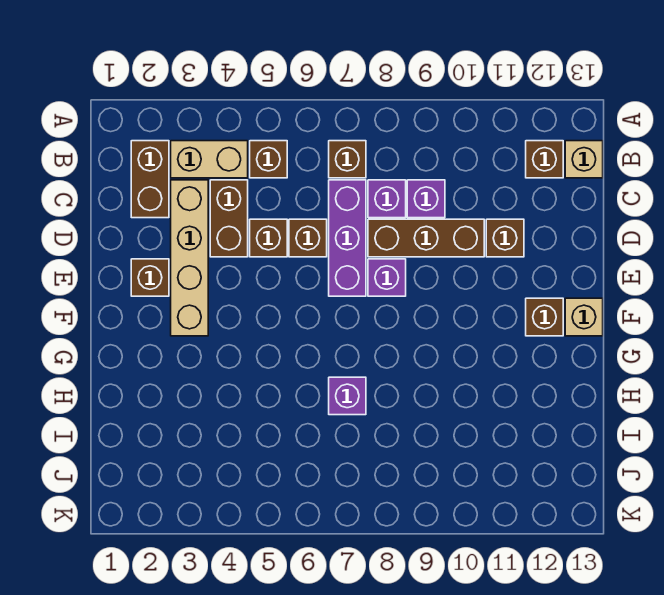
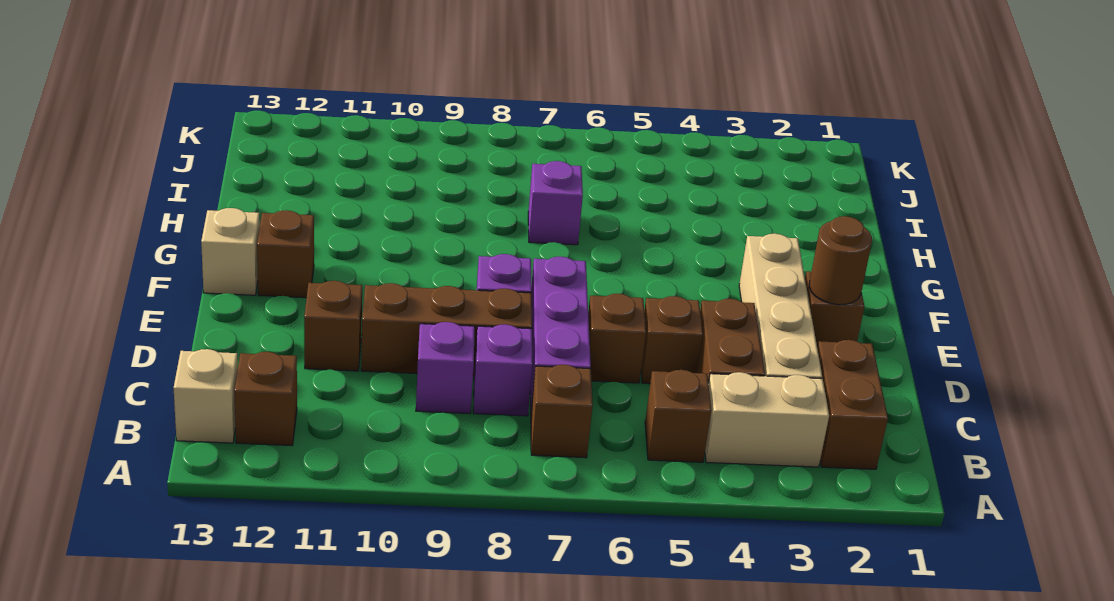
none -> brown 1x1 round brick [809,216,872,305]

